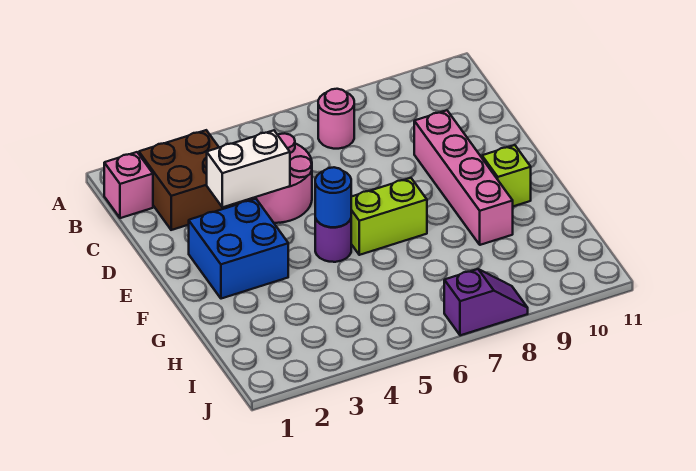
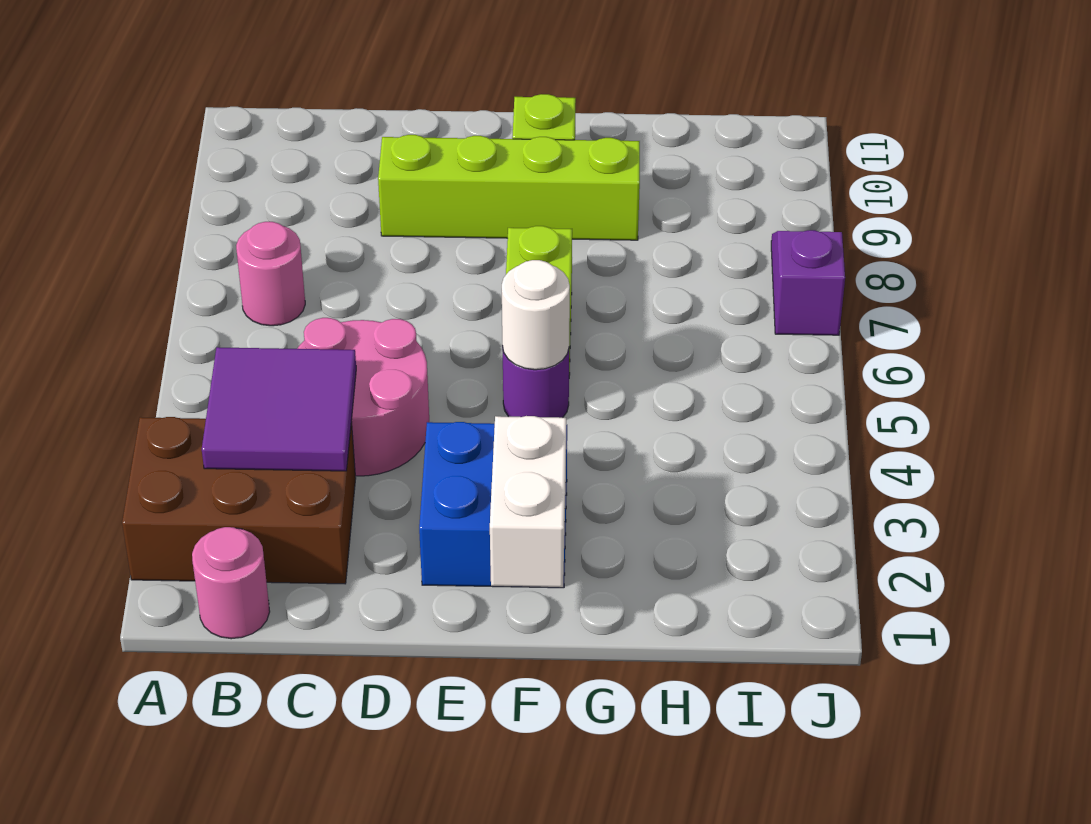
pink 1x1 brick [104,152,153,218] -> pink 1x1 round brick [192,527,270,639]
brown 2x2 brick [139,130,239,230] -> brown 2x3 brick [122,417,356,584]
none -> purple 2x2 tile [202,347,356,471]
white 1x2 brick [207,130,290,207] -> white 1x2 brick moved to [490,416,566,587]
pink 1x4 brick [414,110,513,245] -> lime 1x4 brick [378,135,640,240]
blue 1x1 round brick [315,167,351,227] -> white 1x1 round brick [502,260,570,370]

